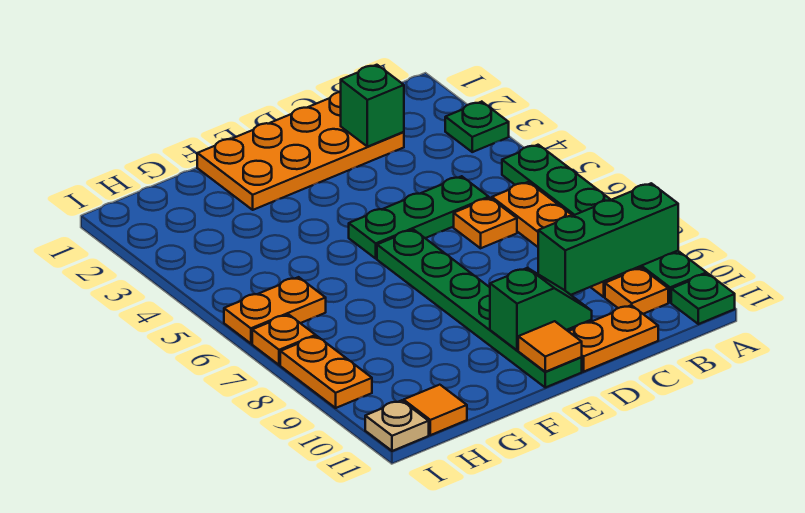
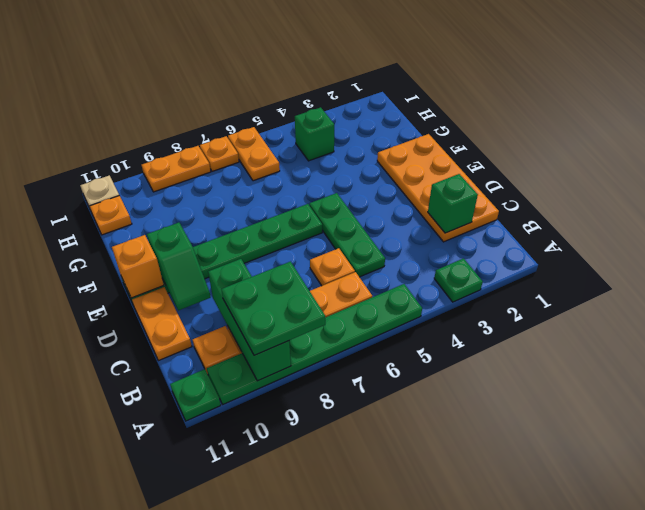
none -> green 2x2 plate [221,262,325,355]
orange 1x1 tile [518,321,582,372] -> orange 1x1 brick [112,235,164,298]
none -> green 1x1 brick [295,107,334,161]
orange 1x1 tile [404,385,467,435] -> orange 1x1 plate [90,196,132,235]

